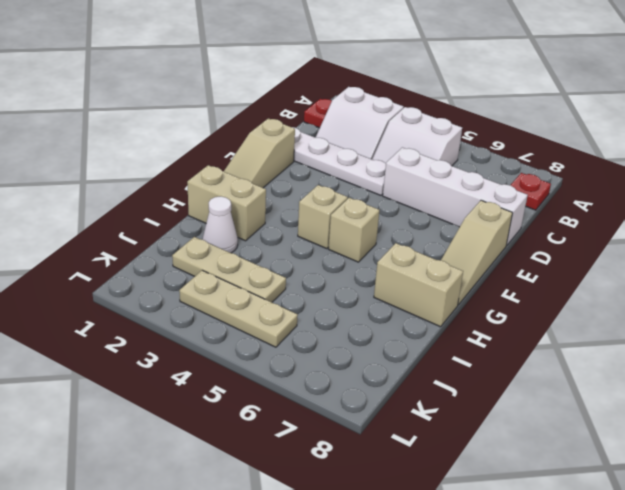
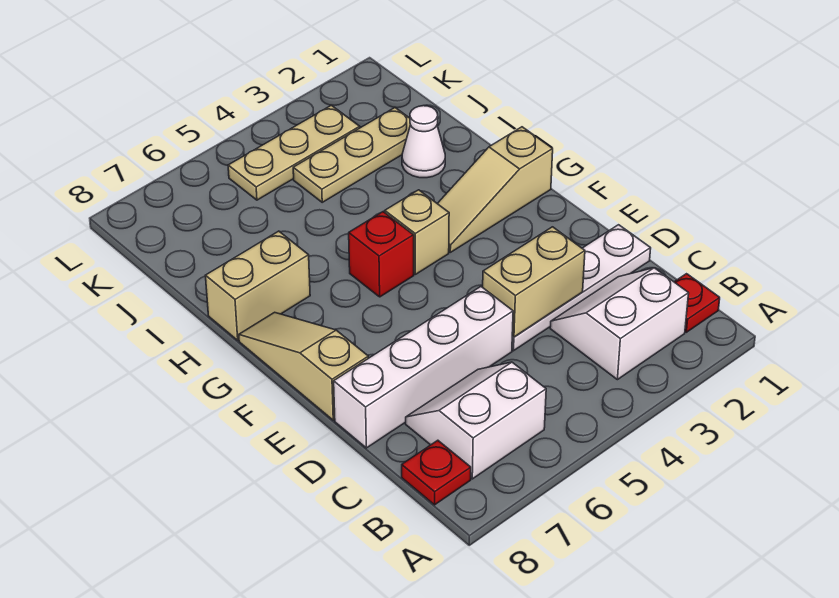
white 2x2 slope [372,107,462,166] -> white 2x2 slope moved to [406,362,546,479]
tan 1x3 slope [224,118,295,188] -> tan 1x3 slope turned to [437,127,553,252]
tan 1x1 brick [329,198,379,262] -> red 1x1 brick [349,212,414,297]
tan 1x2 brick [187,165,266,241] -> tan 1x2 brick moved to [483,227,585,337]

